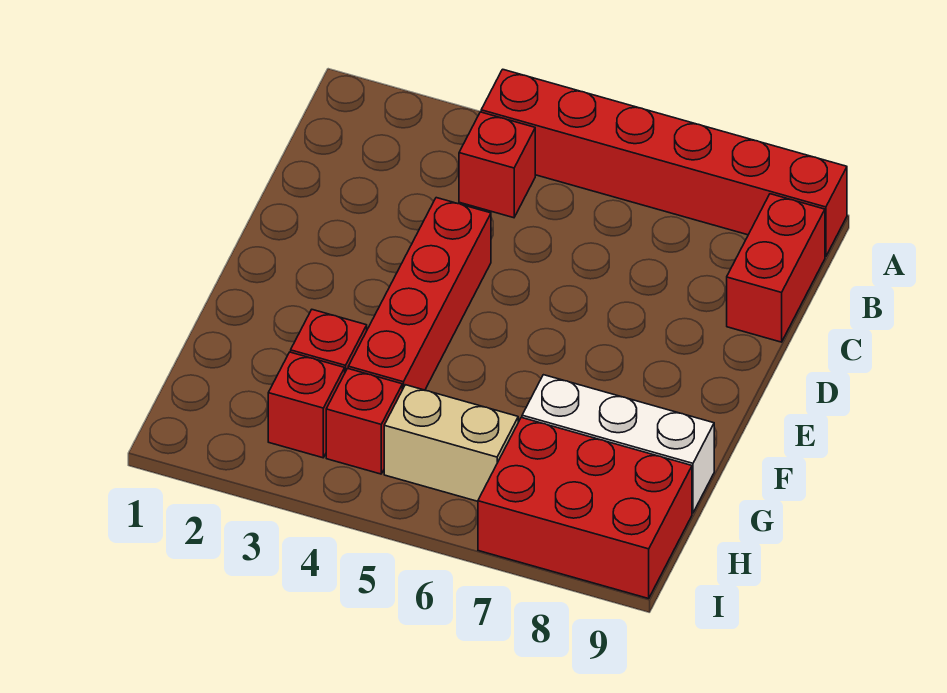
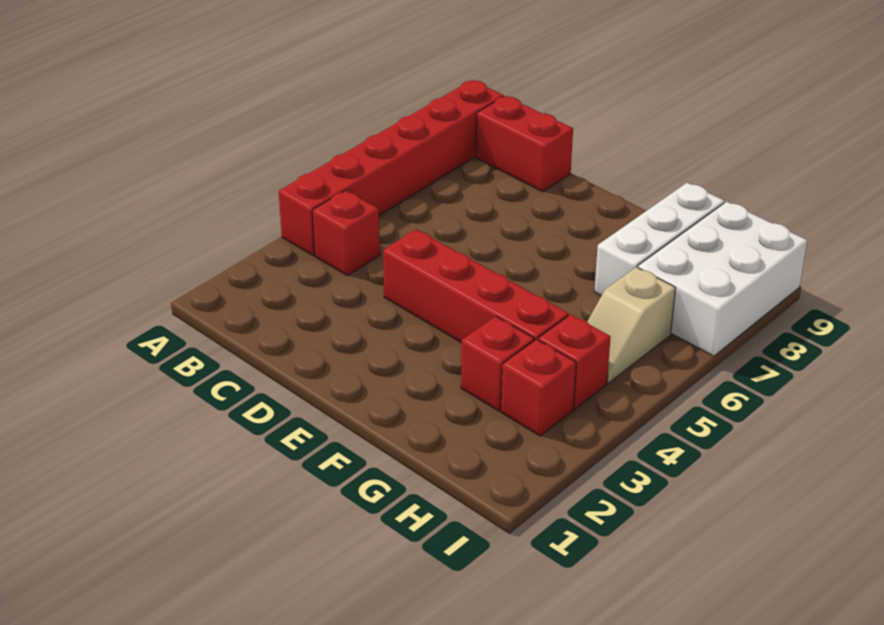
tan 1x2 brick [384,385,518,501] -> tan 1x2 slope [587,267,676,383]
red 2x3 brick [478,417,692,599] -> white 2x3 brick [638,202,807,356]

